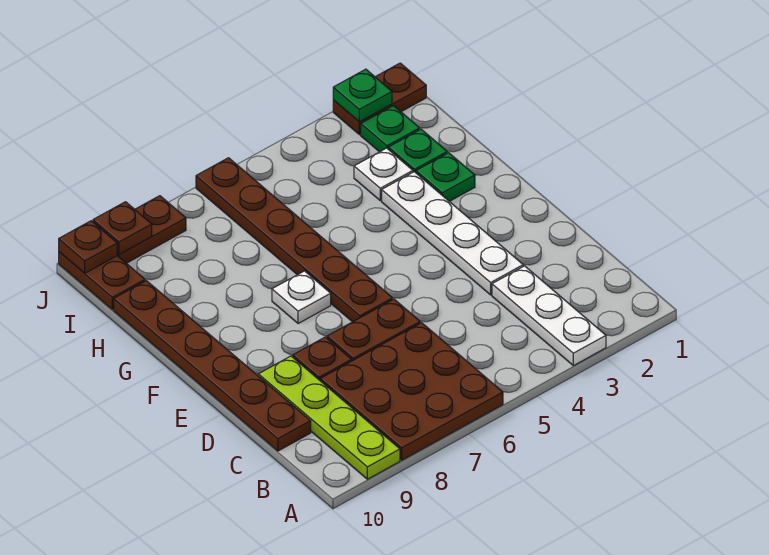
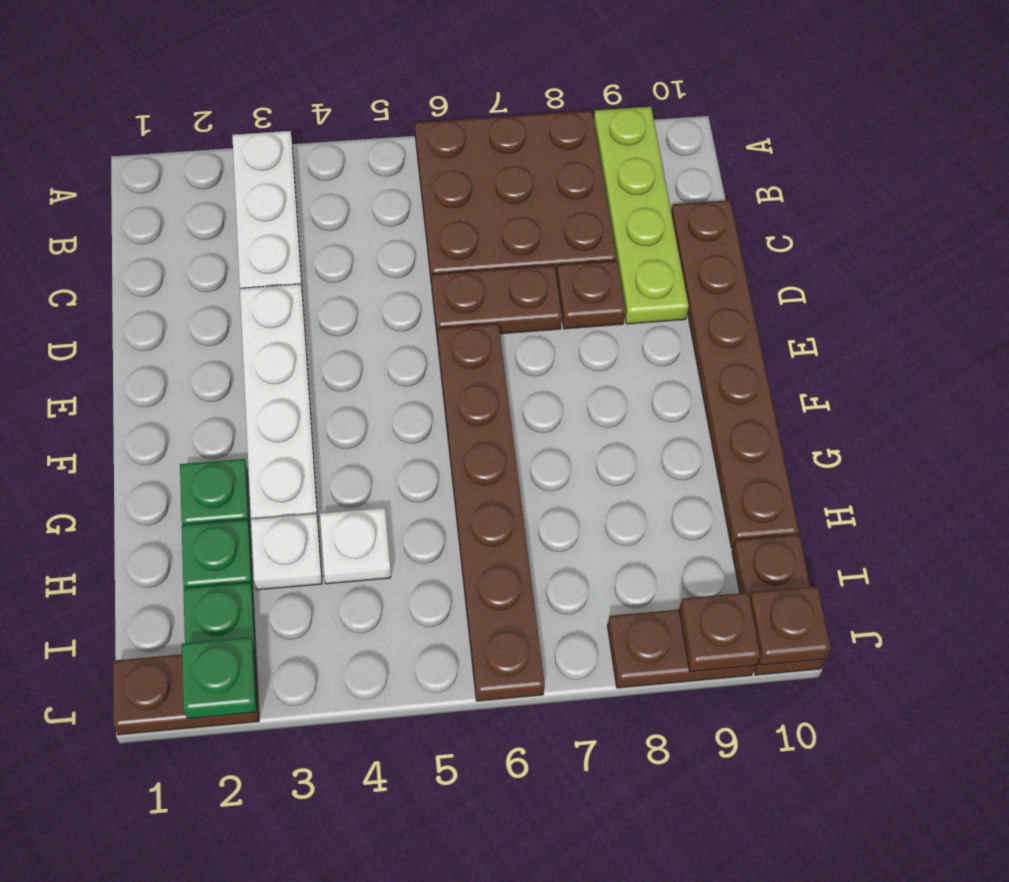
white 1x1 plate [272,271,331,324] -> white 1x1 plate moved to [320,508,391,584]

